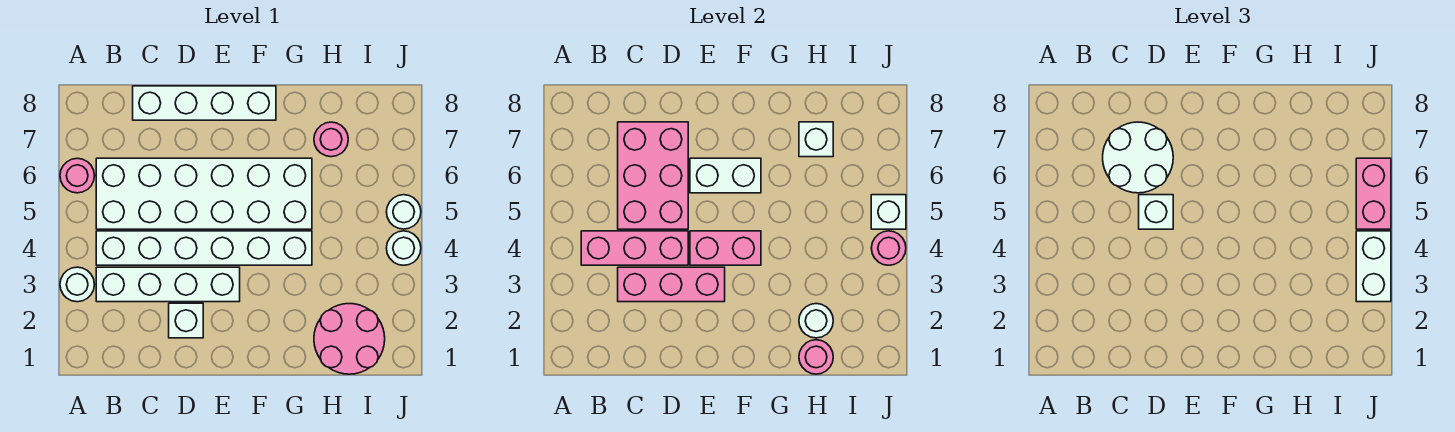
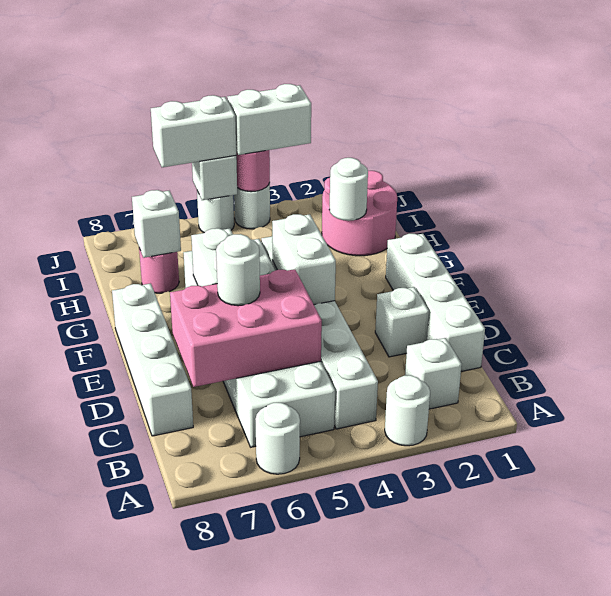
pink 1x1 round brick [60,158,95,193] -> white 1x1 round brick [256,403,300,474]
white 1x4 brick [96,267,240,302] -> white 1x4 brick moved to [386,234,485,371]
pink 1x3 brick [581,231,688,265] -> none
pink 1x3 brick [618,267,725,302] -> none
white 2x2 round brick [1103,122,1173,193] -> white 1x1 round brick [216,234,260,306]
white 1x1 brick [1139,195,1173,229] -> white 1x1 brick moved to [405,338,462,409]
pink 1x2 brick [690,231,761,265] -> white 1x2 brick [272,214,336,305]
pink 1x1 round brick [799,340,833,374] -> none
pink 1x2 brick [1356,158,1391,229] -> white 1x2 brick [151,95,236,167]

